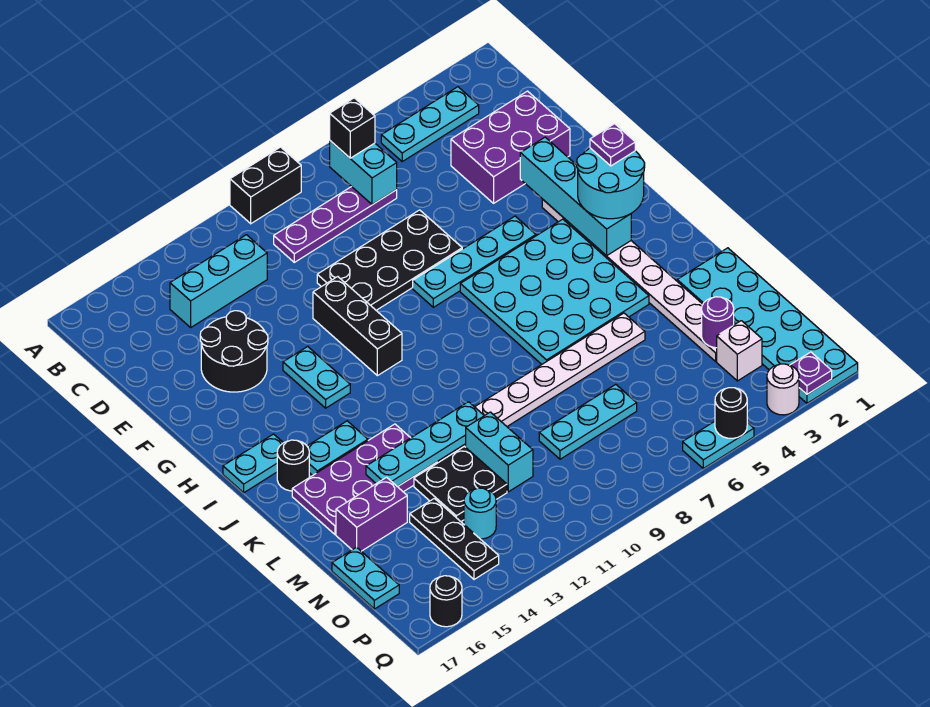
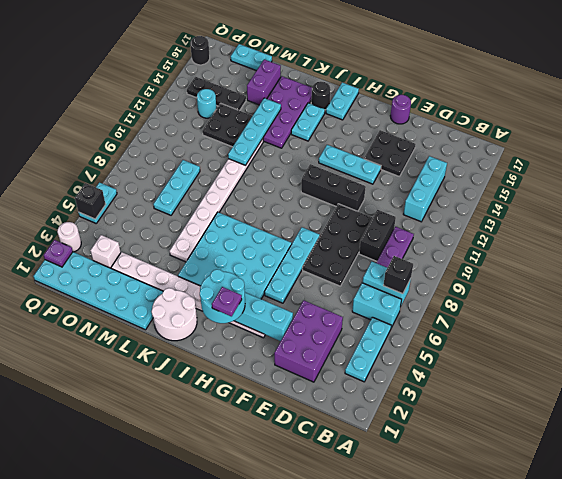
black 1x2 brick [230,147,301,224] -> black 1x2 brick moved to [359,210,396,261]
black 2x2 round brick [200,311,268,392] -> black 2x2 plate [364,130,415,177]
cyan 1x2 plate [283,346,350,408] -> cyan 1x3 plate [319,145,381,184]
none -> white 2x2 round brick [152,288,197,341]
cyan 1x2 brick [466,412,533,492] -> cyan 1x2 brick moved to [352,283,402,328]
purple 1x1 round brick [702,297,734,348] -> purple 1x1 round brick moved to [390,95,411,124]
black 1x1 round brick [715,388,747,438] -> black 1x1 brick [75,183,106,219]

